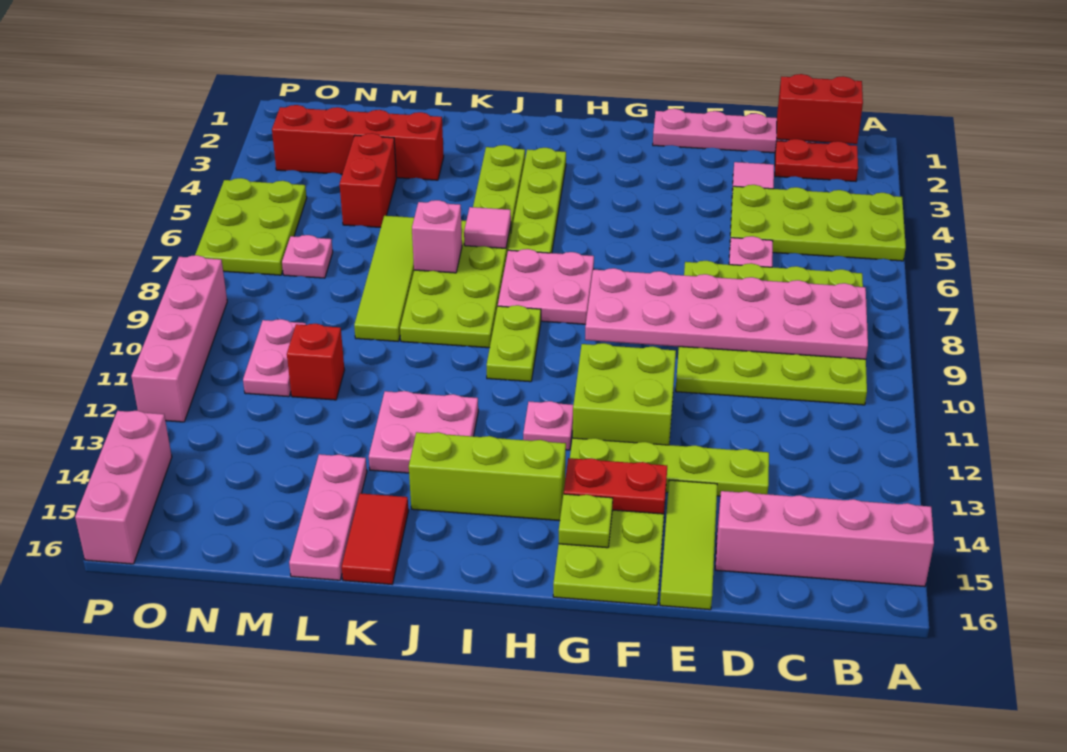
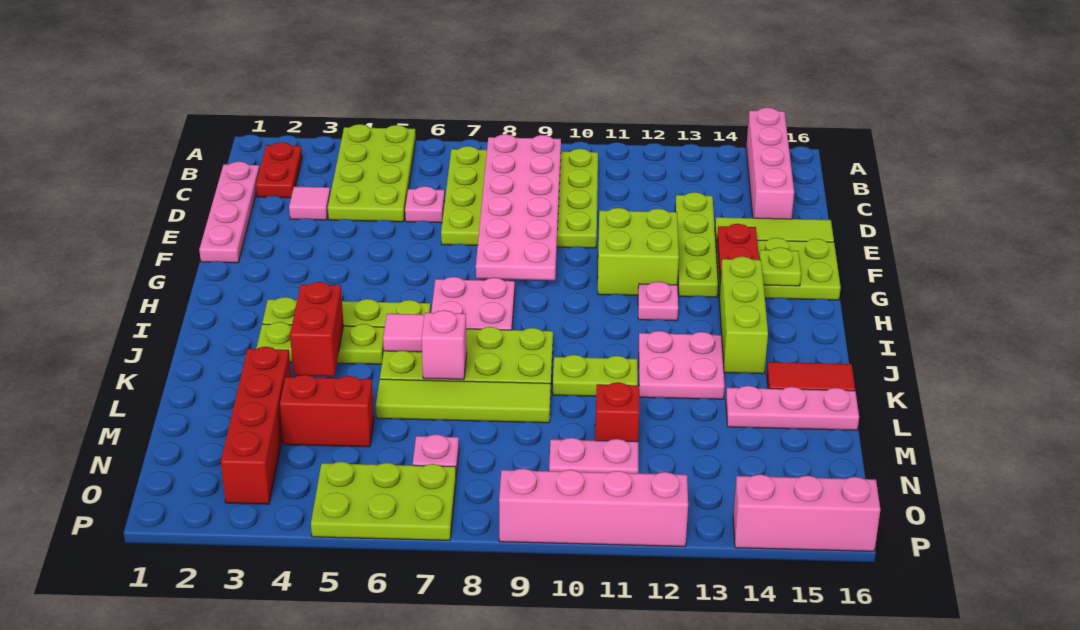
red 1x2 brick [777,74,863,144] -> red 1x2 brick moved to [290,282,344,376]
lime 1x2 plate [487,305,541,382] -> lime 1x2 plate moved to [553,355,638,396]

